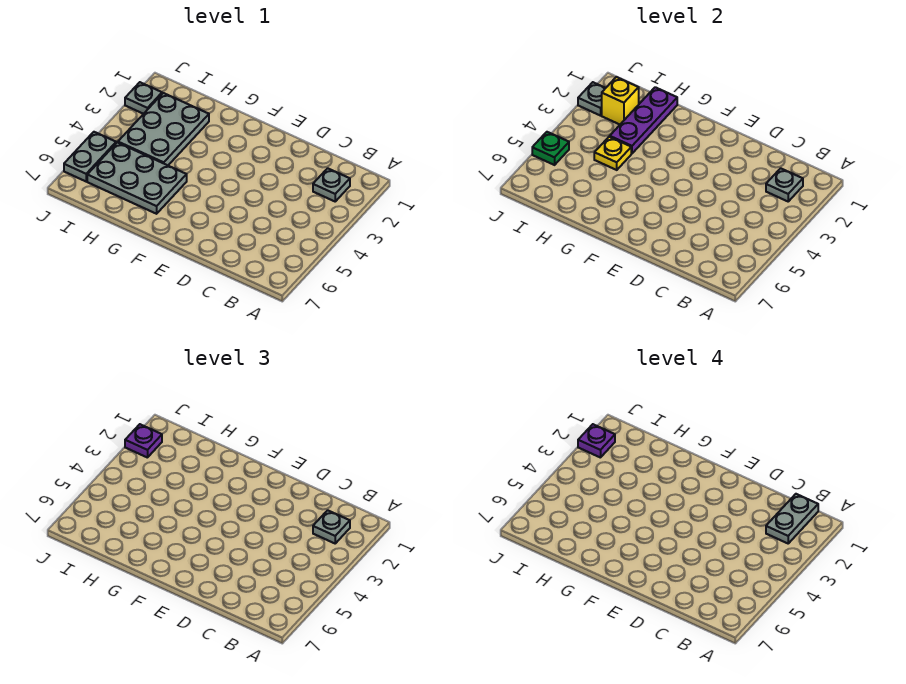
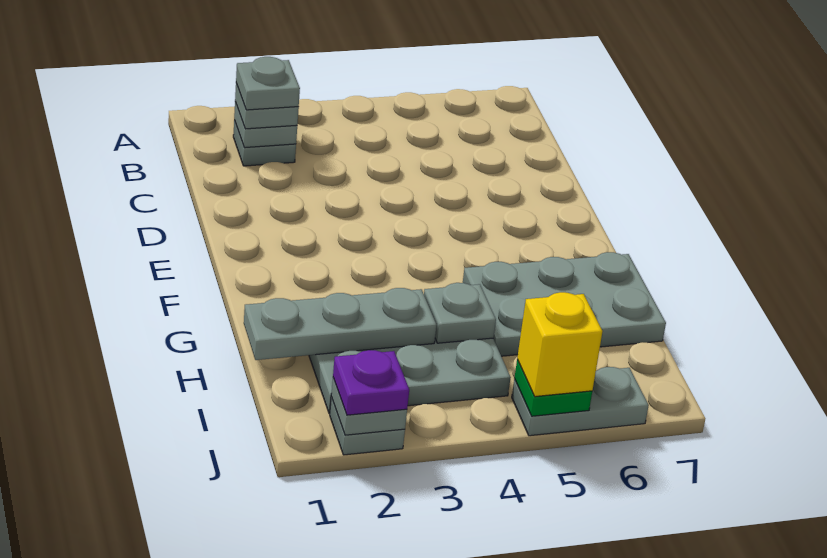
grey 1x2 plate [766,494,818,543] -> grey 1x1 plate [236,57,300,110]
grey 2x3 plate [87,142,187,214] -> grey 2x3 plate turned to [463,252,666,356]
purple 1x3 plate [610,87,677,153] -> grey 1x3 plate [244,288,436,360]
yellow 1x1 plate [594,137,631,170] -> grey 1x1 plate [424,283,496,343]
yellow 1x1 brick [602,77,639,124] -> yellow 1x1 brick moved to [517,292,603,397]
purple 1x1 plate [578,424,615,458] -> none

